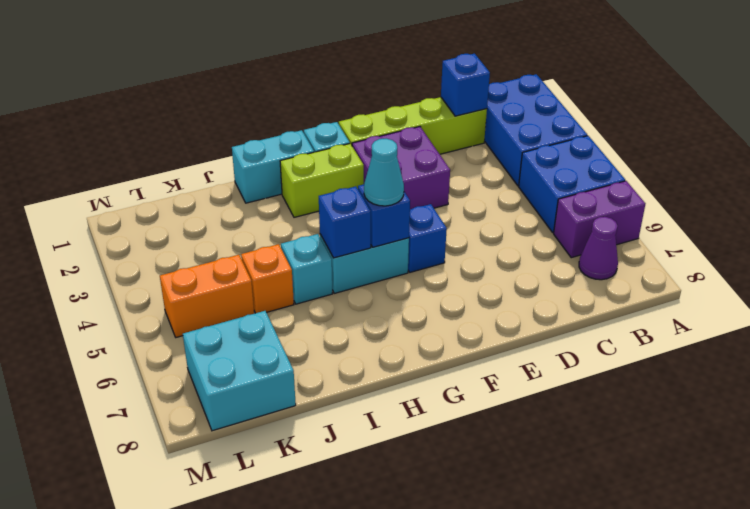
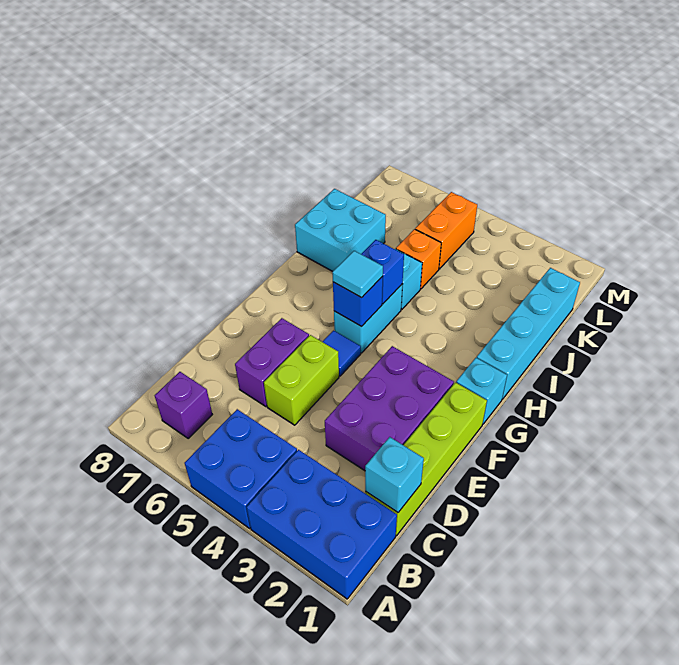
purple 1x2 brick [554,181,645,258] -> purple 1x2 brick moved to [235,318,309,407]
purple 1x1 cone [579,217,618,280] -> purple 1x1 brick [155,372,212,439]
blue 1x1 brick [441,54,490,116] -> cyan 1x1 brick [365,437,424,512]
purple 2x2 brick [352,127,450,209] -> purple 2x3 brick [325,346,454,471]
blue 1x1 brick [408,204,447,272] -> blue 1x1 tile [323,330,361,376]
lime 1x2 brick [280,144,364,217] -> lime 1x2 brick moved to [264,335,339,425]
cyan 1x1 cone [364,139,404,206] -> cyan 1x1 tile [332,251,383,298]
cyan 1x2 brick [232,130,314,203] -> cyan 1x4 brick [477,268,580,399]
cyan 2x2 brick [183,311,296,431] -> cyan 2x2 brick moved to [295,189,386,271]

